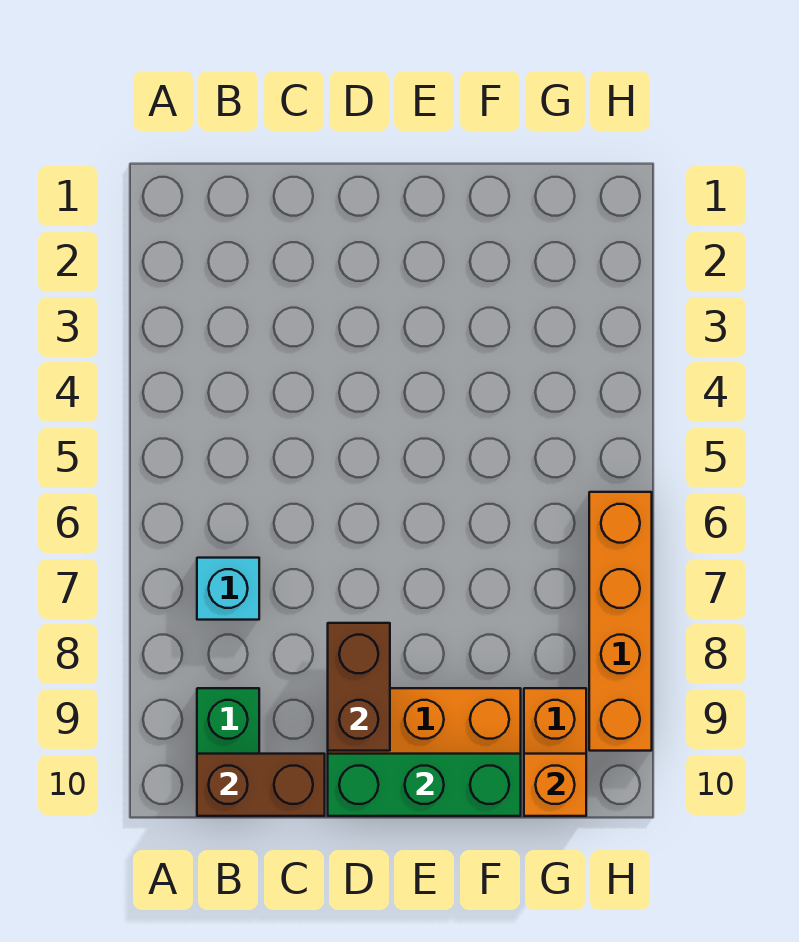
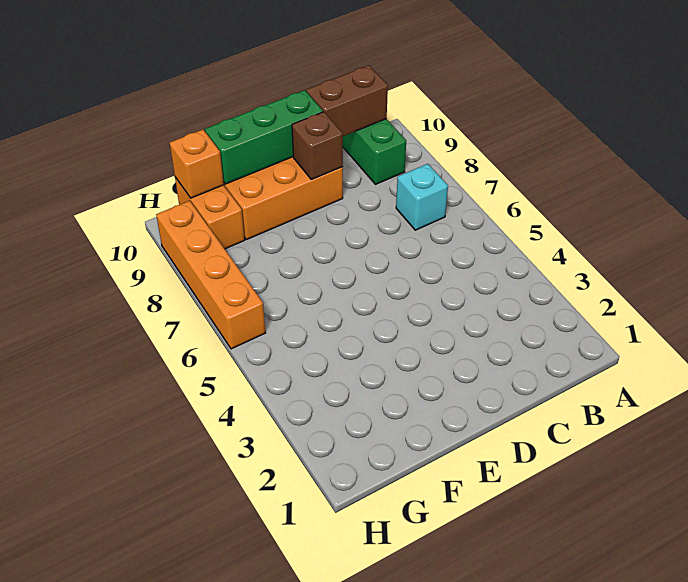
brown 1x2 brick [328,623,390,751] -> brown 1x1 brick [292,112,343,180]

